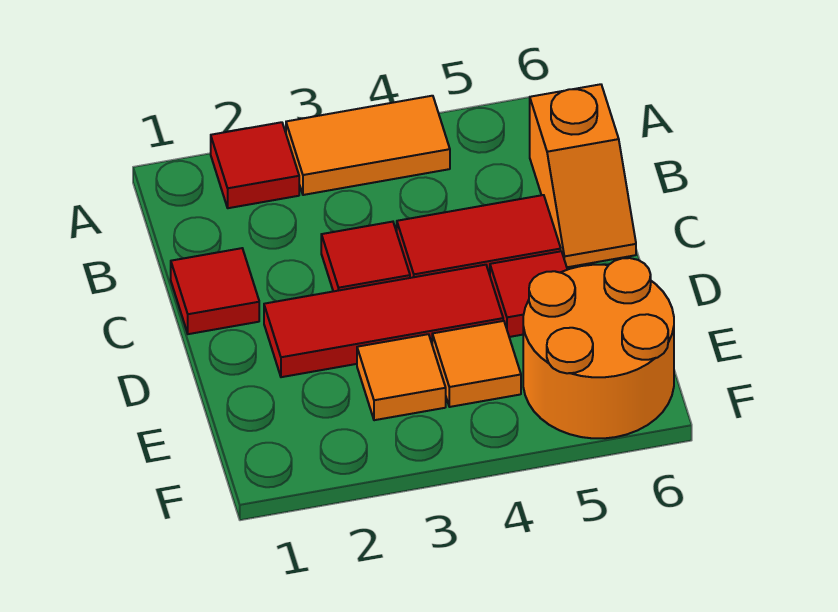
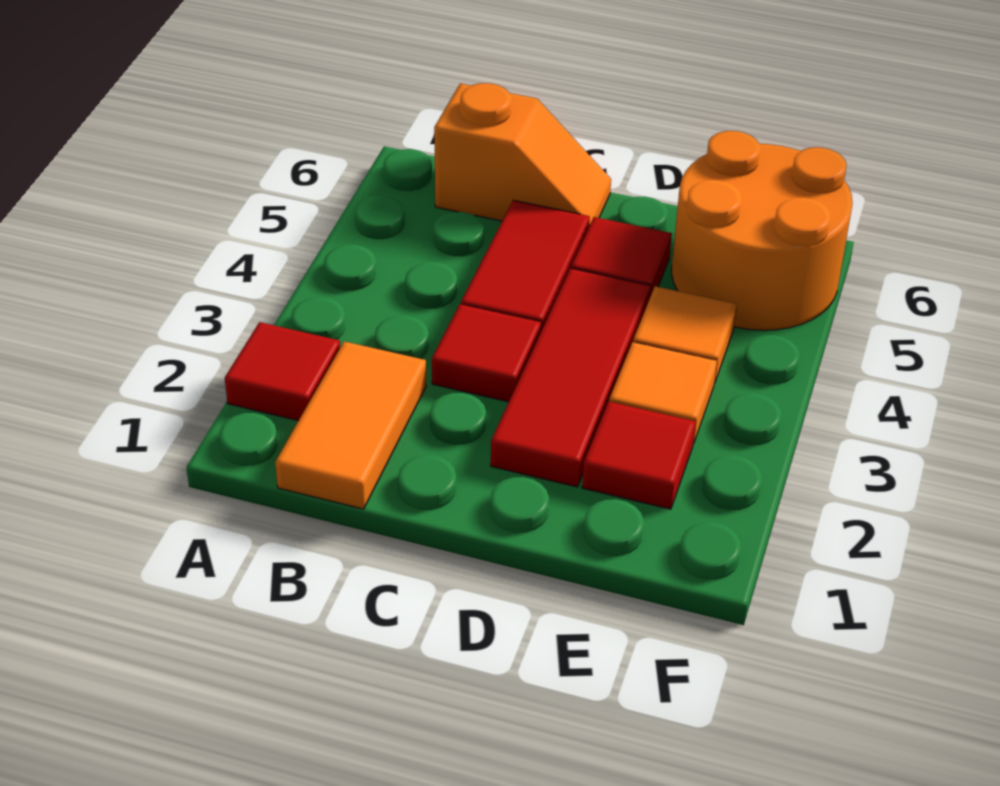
orange 1x2 tile [286,96,450,195] -> orange 1x2 tile moved to [275,341,426,509]
red 1x1 tile [171,248,259,334] -> red 1x1 tile moved to [582,402,695,509]

